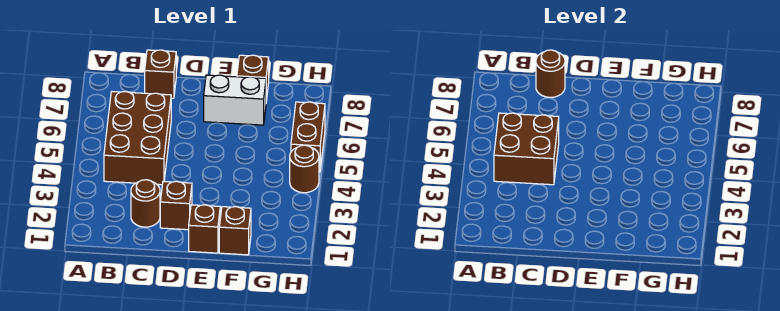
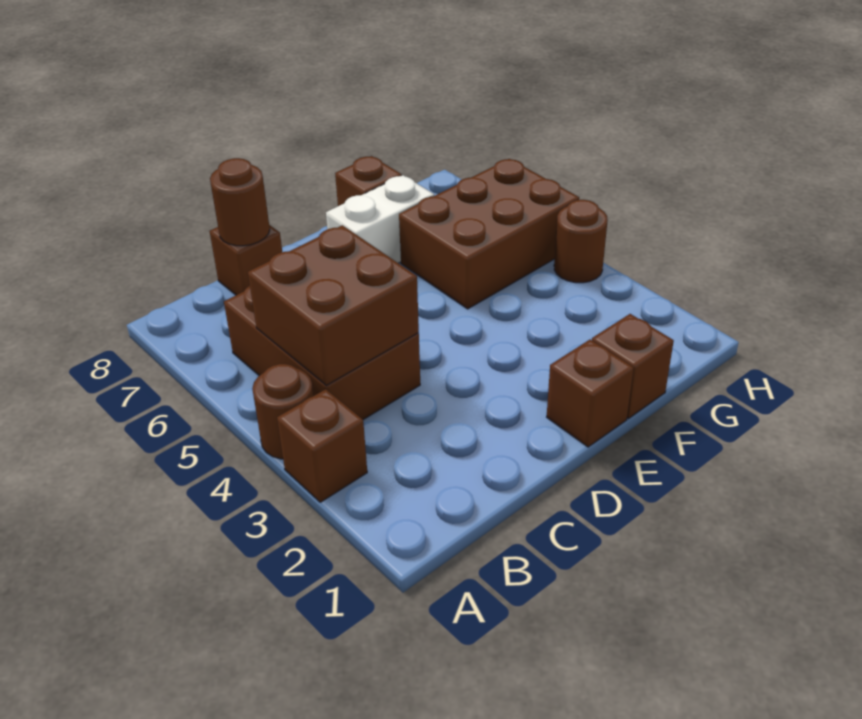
brown 1x1 round brick [131,180,160,227] -> brown 1x1 round brick moved to [252,364,313,459]
brown 1x1 brick [160,181,192,230] -> brown 1x1 brick moved to [277,389,367,502]
brown 1x2 brick [291,102,325,172] -> brown 2x3 brick [399,159,579,309]

